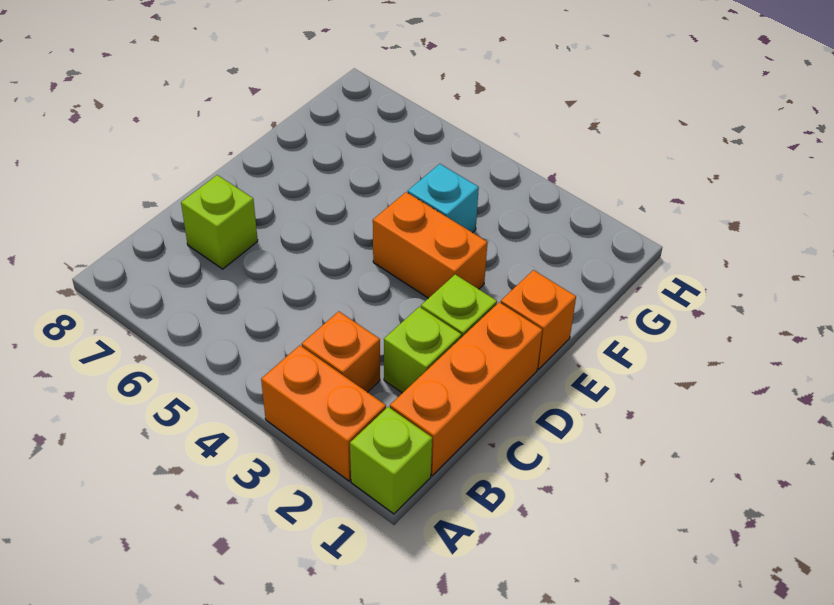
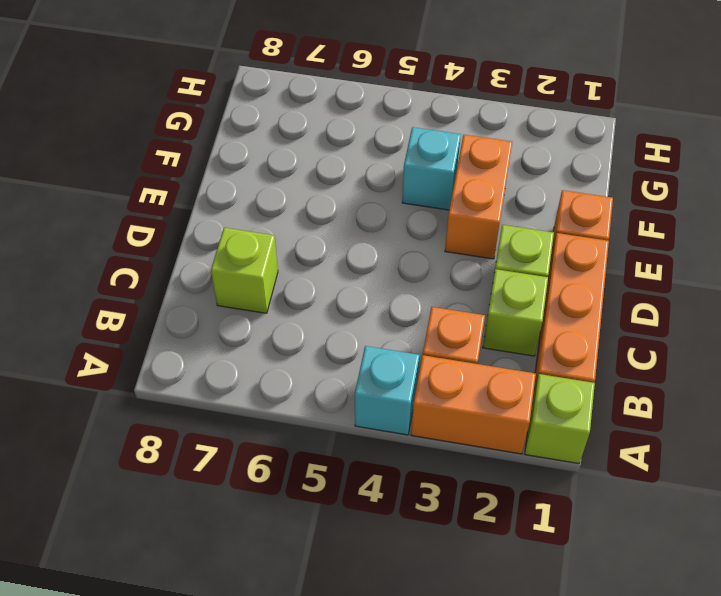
none -> cyan 1x1 brick [355,346,419,435]
orange 1x2 brick [373,192,488,298] -> orange 1x2 brick turned to [445,135,512,259]

